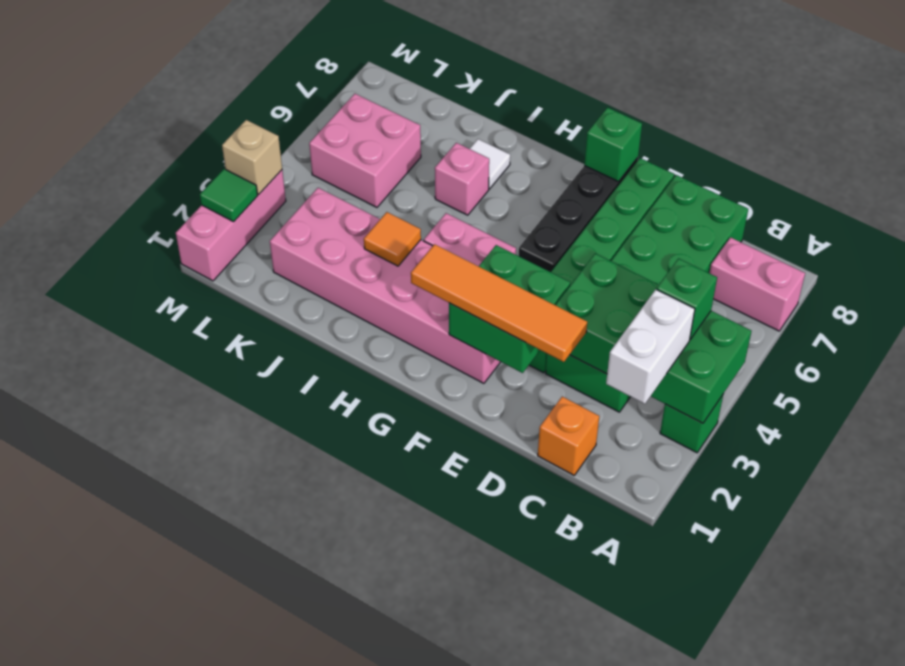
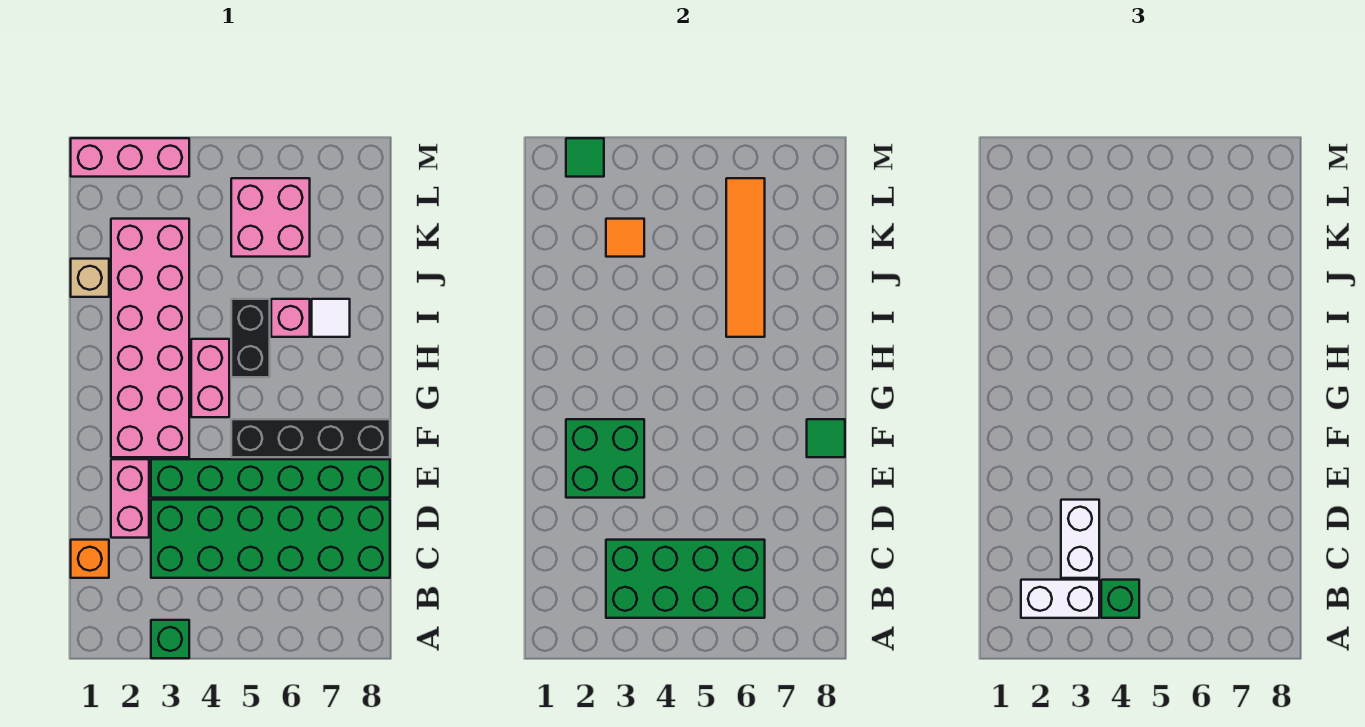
green 2x4 brick [556,254,751,423] -> green 2x4 brick turned to [606,540,765,618]
pink 1x2 brick [710,238,805,331] -> pink 1x2 brick moved to [111,459,149,538]
none -> white 1x2 brick [1061,500,1099,578]
orange 1x4 tile [411,244,587,362] -> orange 1x4 tile moved to [726,178,765,337]
green 1x1 brick [584,107,642,182] -> green 1x1 tile [807,419,845,457]
none -> black 1x2 brick [231,299,270,377]
orange 1x1 tile [364,212,421,266] -> orange 1x1 tile moved to [606,219,644,257]
tan 1x1 brick [222,120,282,194] -> tan 1x1 brick moved to [71,259,109,297]

